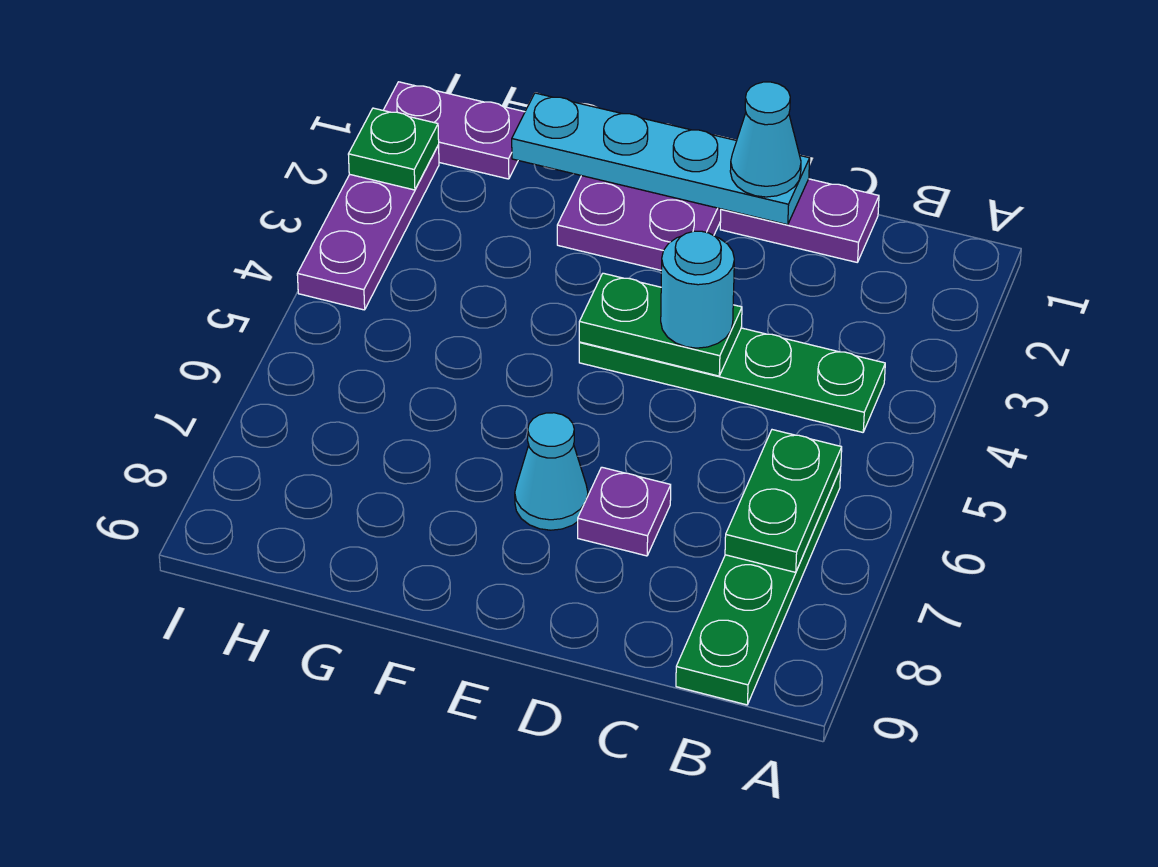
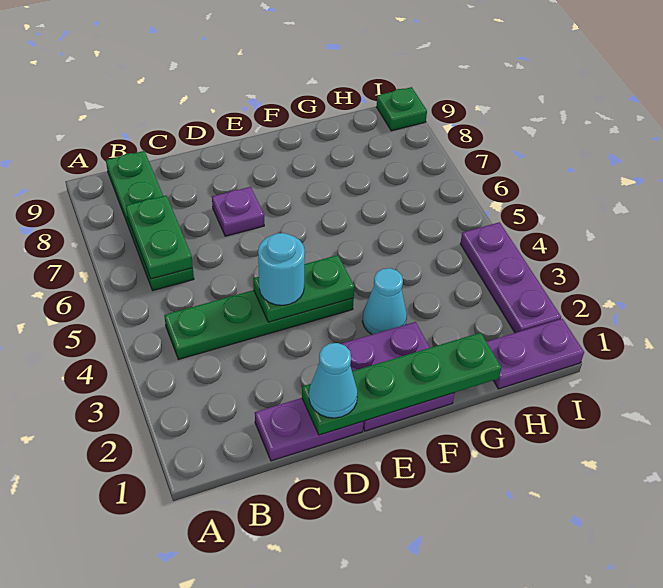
cyan 1x4 plate [512,93,810,225] -> green 1x4 plate [302,333,501,435]
cyan 1x1 cone [515,413,588,530] -> cyan 1x1 cone moved to [362,268,407,334]
green 1x1 plate [348,108,439,190] -> green 1x1 plate moved to [376,87,427,131]

